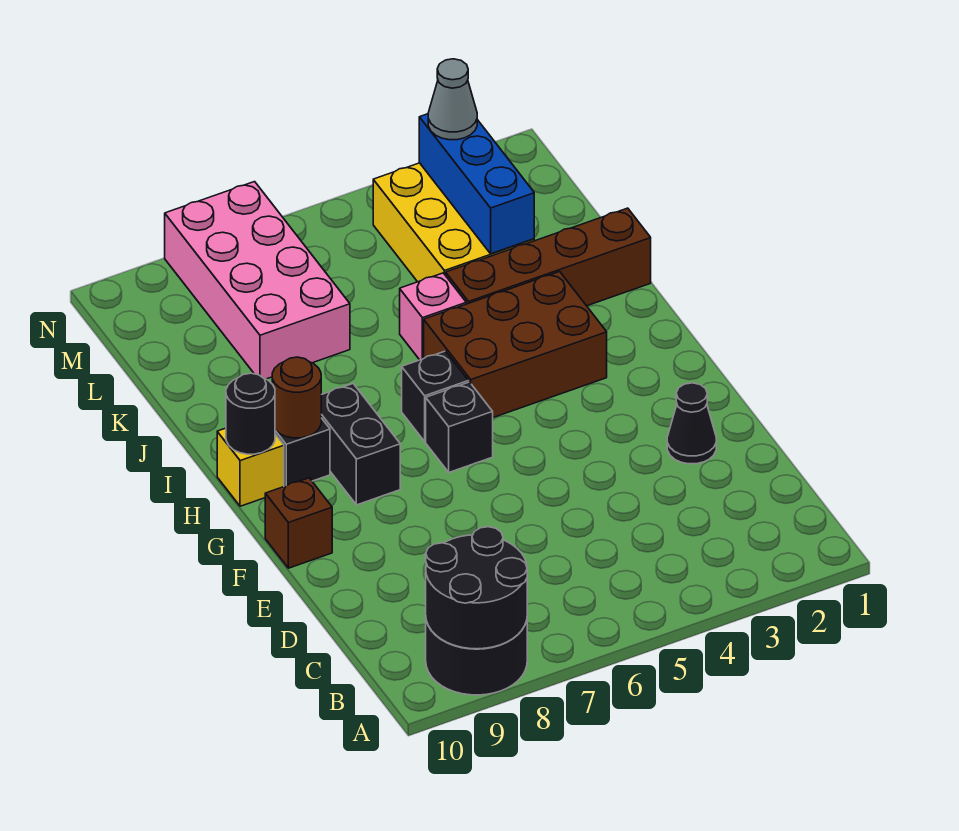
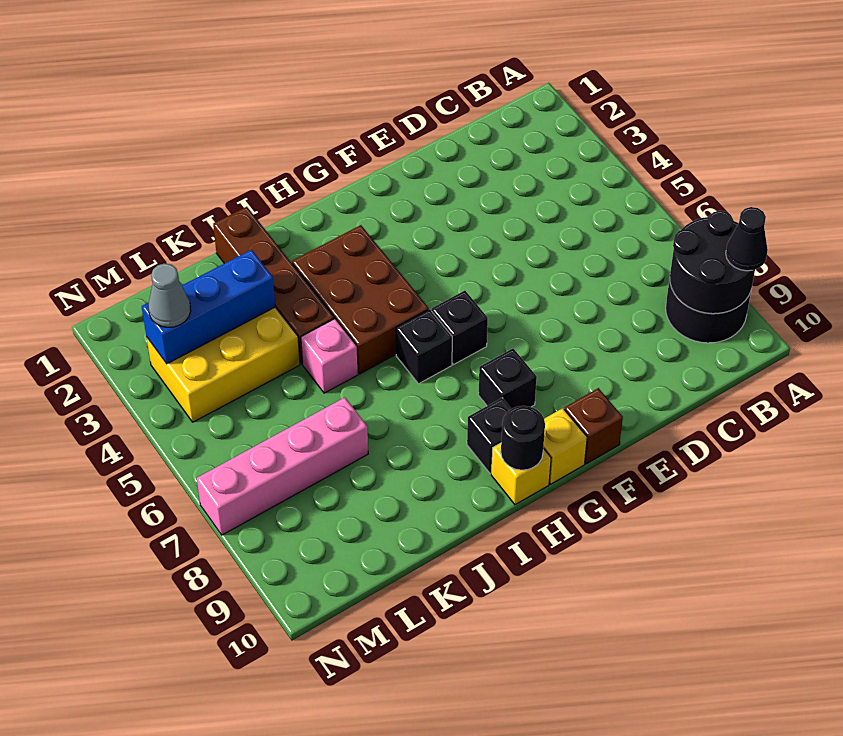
black 1x1 cone [667,383,716,464] -> black 1x1 cone moved to [726,207,768,271]
black 1x2 brick [321,384,400,505] -> black 1x1 brick [478,349,537,409]
none -> yellow 1x1 brick [543,408,587,484]
brown 1x1 round brick [272,357,321,438] -> none
pink 2x4 brick [165,182,350,379] -> pink 1x4 brick [197,397,368,535]

